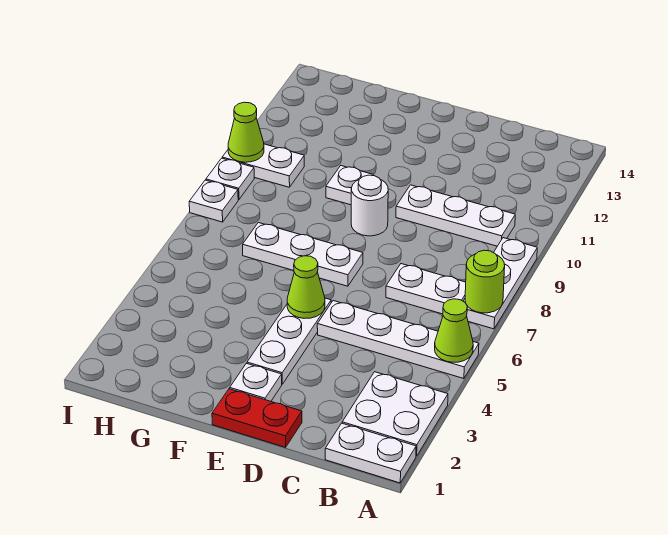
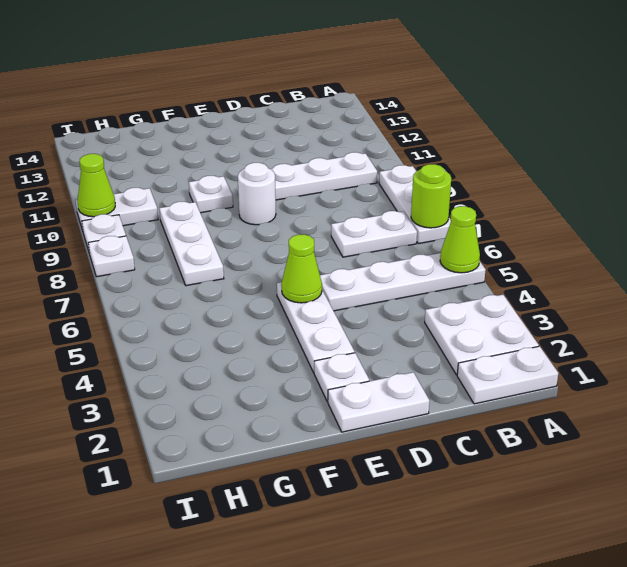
red 1x2 plate [212,389,302,447] -> white 1x2 plate [328,372,429,432]
white 1x3 plate [243,223,363,286] -> white 1x3 plate turned to [159,202,224,286]

